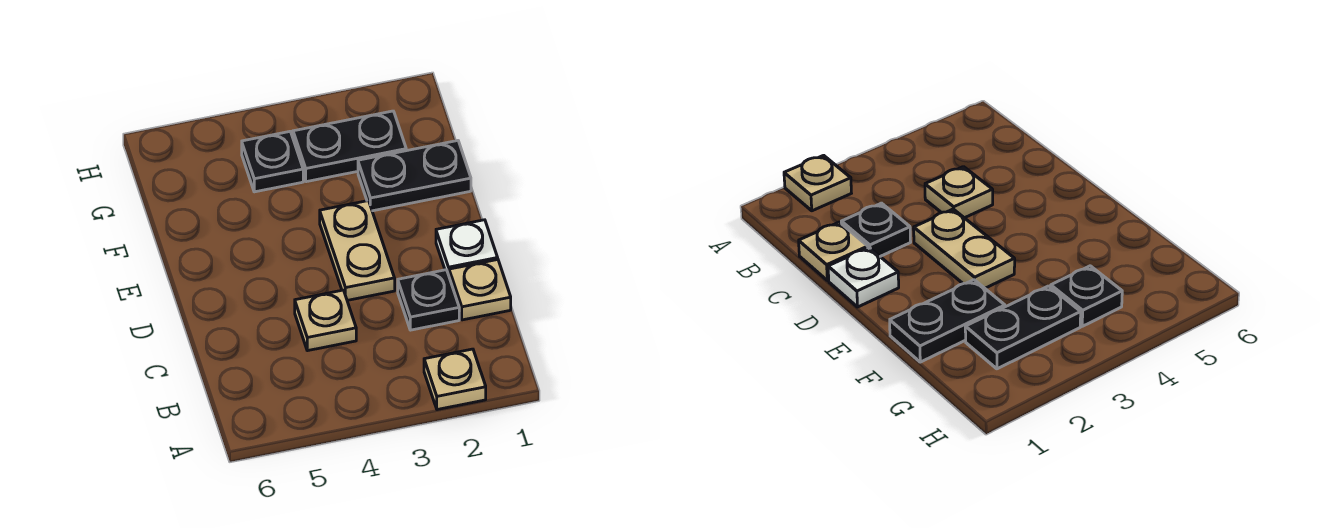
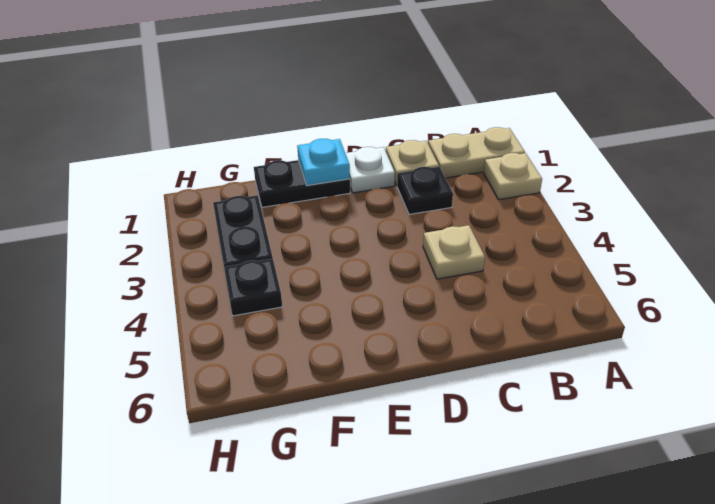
tan 1x2 plate [320,201,395,300] -> tan 1x2 plate moved to [428,127,525,178]
none -> cyan 1x1 plate [297,139,350,186]
black 1x2 plate [358,141,471,211] -> black 1x2 plate turned to [254,160,350,207]

